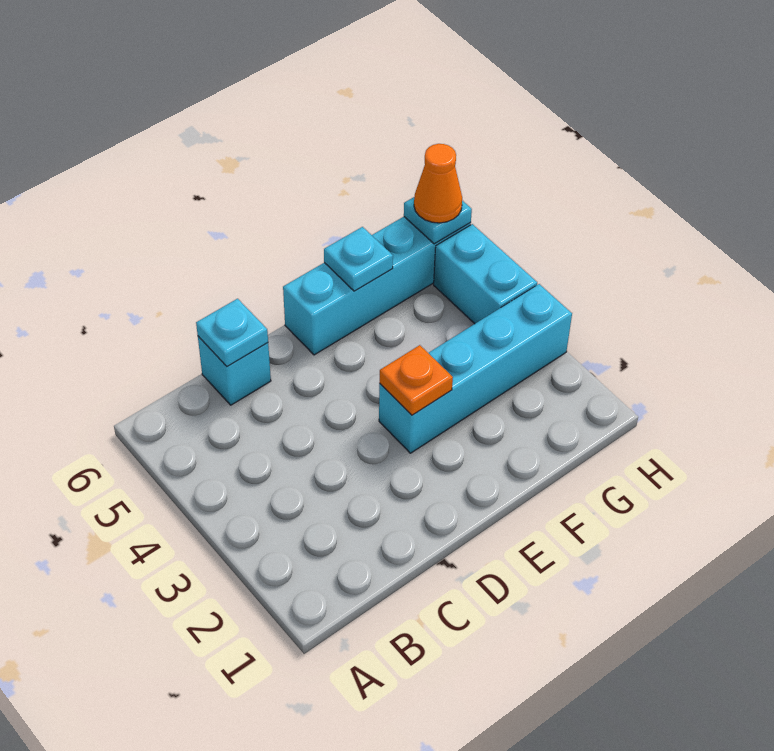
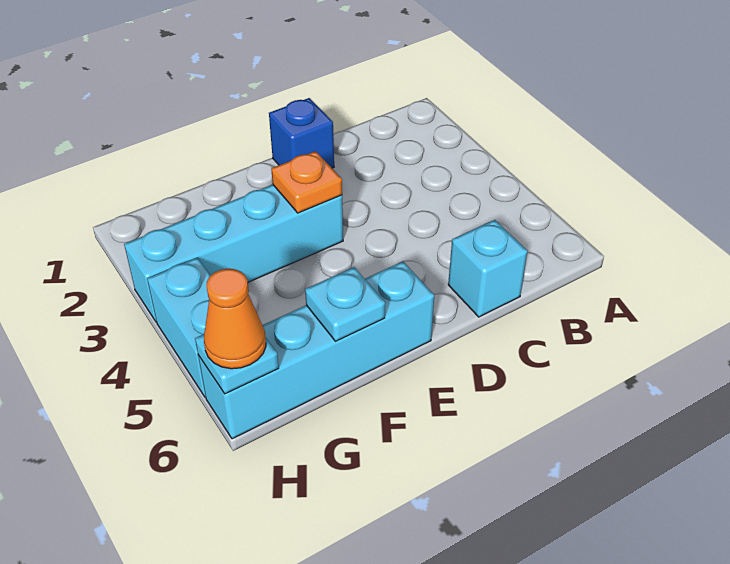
cyan 1x1 plate [196,299,268,366] -> none
none -> blue 1x1 brick [269,98,334,168]

